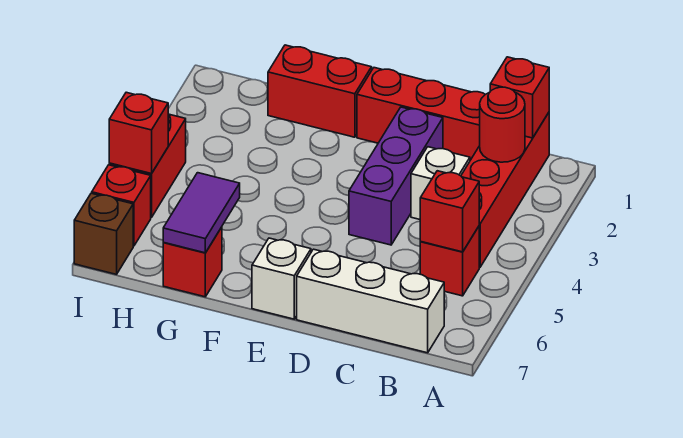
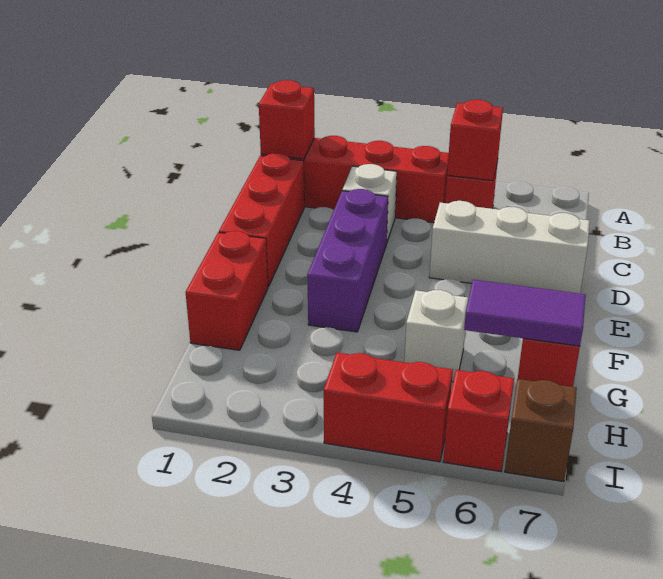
red 1x1 round brick [480,87,525,162] -> none
white 1x3 brick [297,249,444,353] -> white 1x3 brick turned to [429,201,590,294]
purple 1x3 brick [349,107,443,245] -> purple 1x3 brick turned to [307,189,388,332]
white 1x1 brick [252,238,311,319] -> white 1x1 brick moved to [404,290,468,382]
red 1x1 brick [109,92,168,174] -> none

